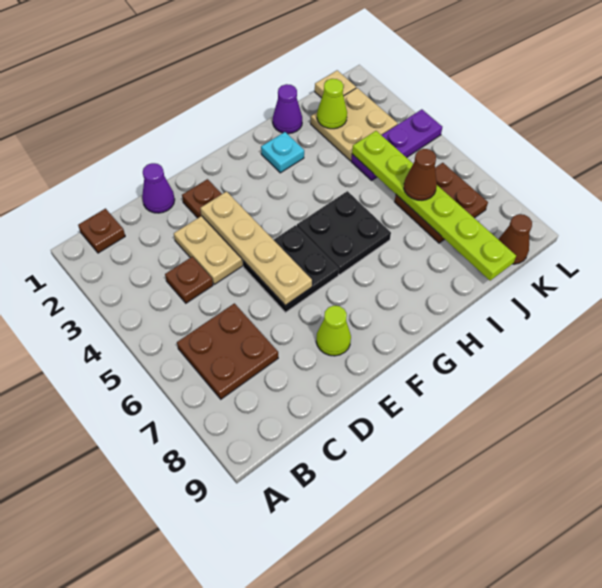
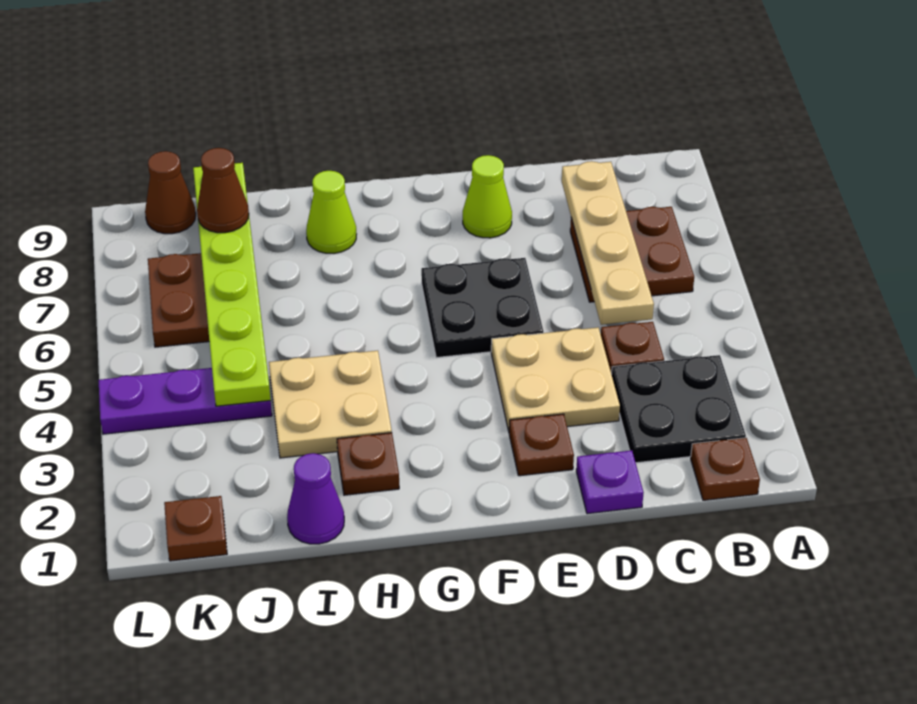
purple 1x1 cone [142,163,175,213] -> purple 1x1 plate [576,450,644,514]
tan 1x4 plate [200,192,312,305] -> tan 1x4 plate moved to [562,161,654,325]
black 2x2 plate [297,191,391,275] -> black 2x2 plate moved to [612,355,746,463]
cyan 1x1 plate [261,132,304,173] -> brown 1x1 plate [337,433,399,495]
tan 2x2 plate [311,88,398,161] -> tan 2x2 plate moved to [269,351,392,458]
lime 1x1 cone [317,79,347,129] -> lime 1x1 cone moved to [306,171,356,253]
brown 1x1 cone [404,149,437,200] -> brown 1x1 cone moved to [197,148,249,233]
tan 1x1 plate [315,70,356,98] -> brown 1x1 plate [164,496,227,561]

